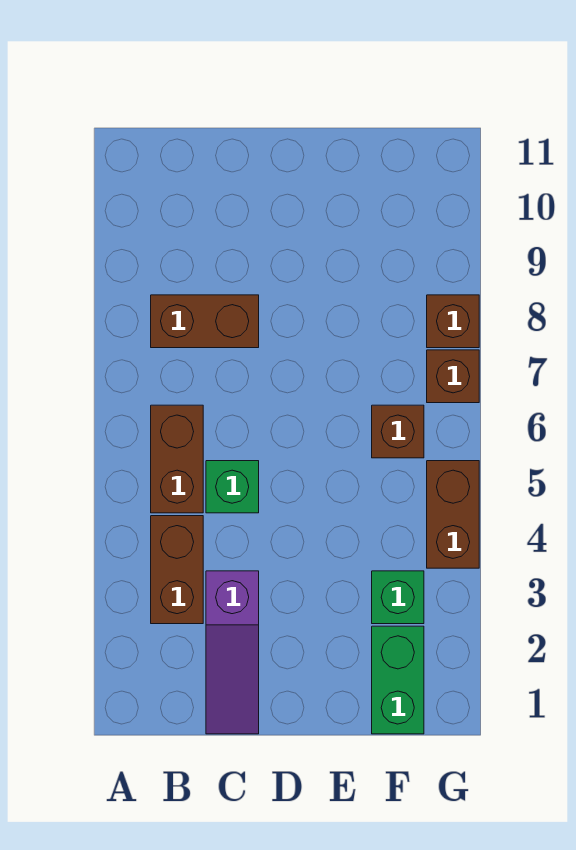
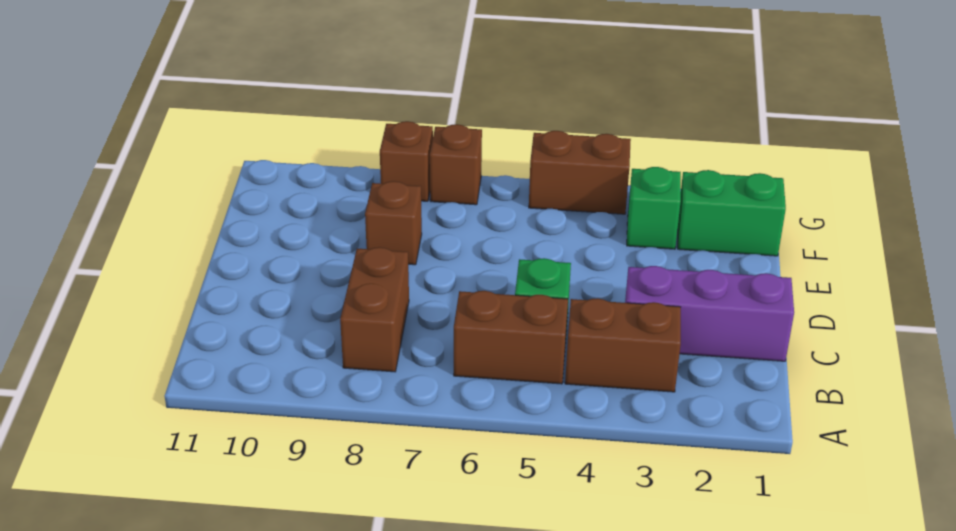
purple 1x3 slope [206,571,259,734] -> purple 1x3 brick [625,266,794,361]
brown 1x1 brick [372,405,424,458] -> brown 1x1 brick moved to [365,181,422,265]

